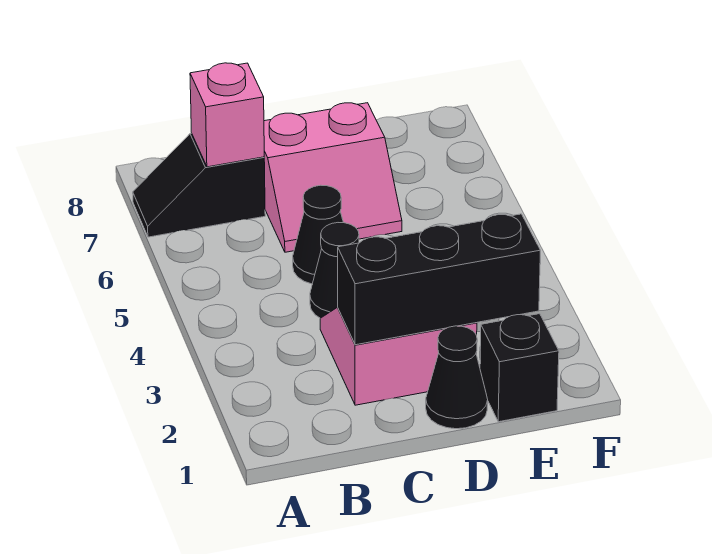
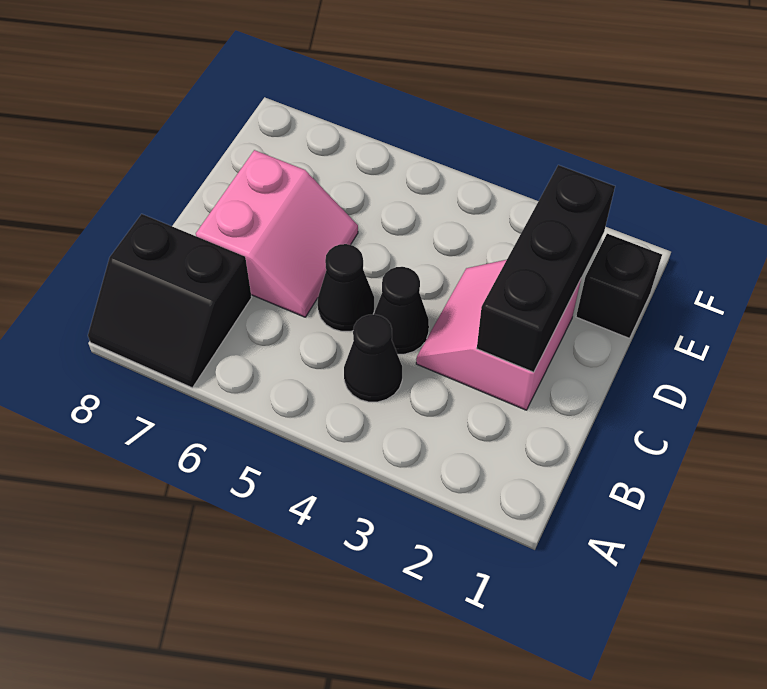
black 1x2 slope [133,133,265,237] -> black 2x2 slope [88,214,252,388]
pink 1x1 brick [190,63,264,167] -> none
black 1x1 cone [426,326,488,429] -> black 1x1 cone moved to [344,314,402,402]

